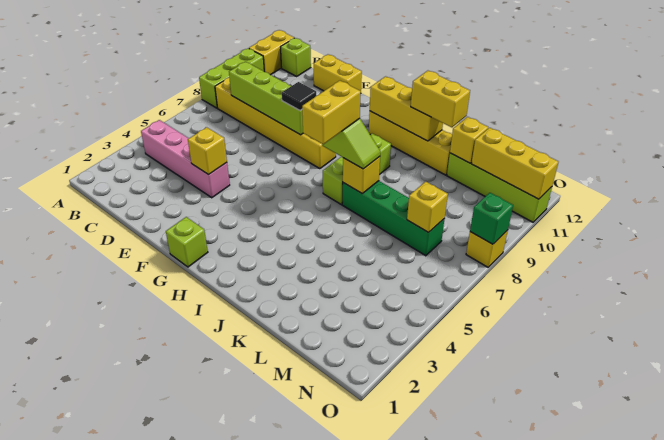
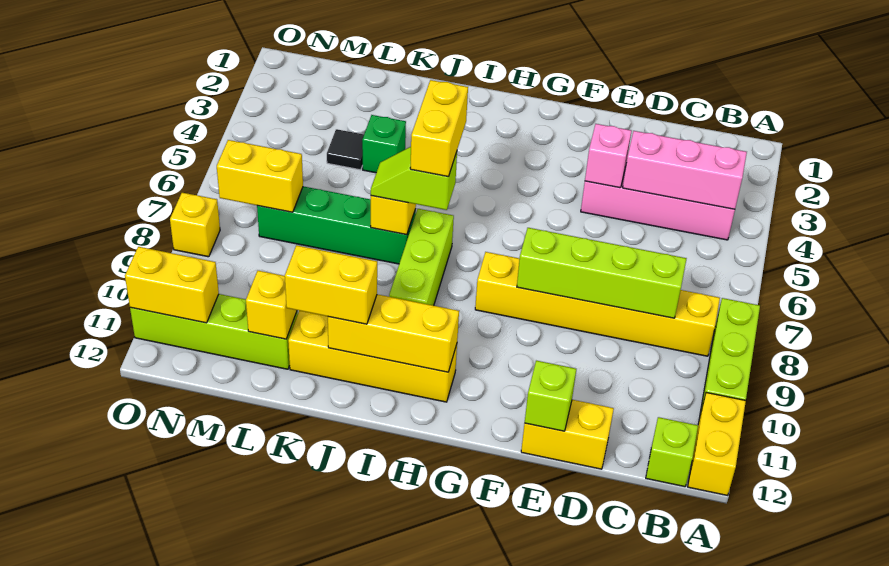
none -> pink 1x3 brick [623,131,747,209]
yellow 1x1 brick [188,127,227,175] -> pink 1x1 brick [585,124,631,188]
black 1x1 tile [282,82,317,110] -> black 1x1 tile moved to [327,129,364,170]
lime 1x1 brick [166,217,208,267] -> lime 1x1 brick moved to [525,361,576,431]
yellow 1x1 brick [407,182,448,232] -> yellow 1x2 brick [217,140,303,212]
yellow 1x3 brick [471,128,558,199] -> yellow 1x2 brick [125,247,219,323]
green 1x1 brick [470,193,513,244] -> green 1x1 brick moved to [362,115,406,173]

